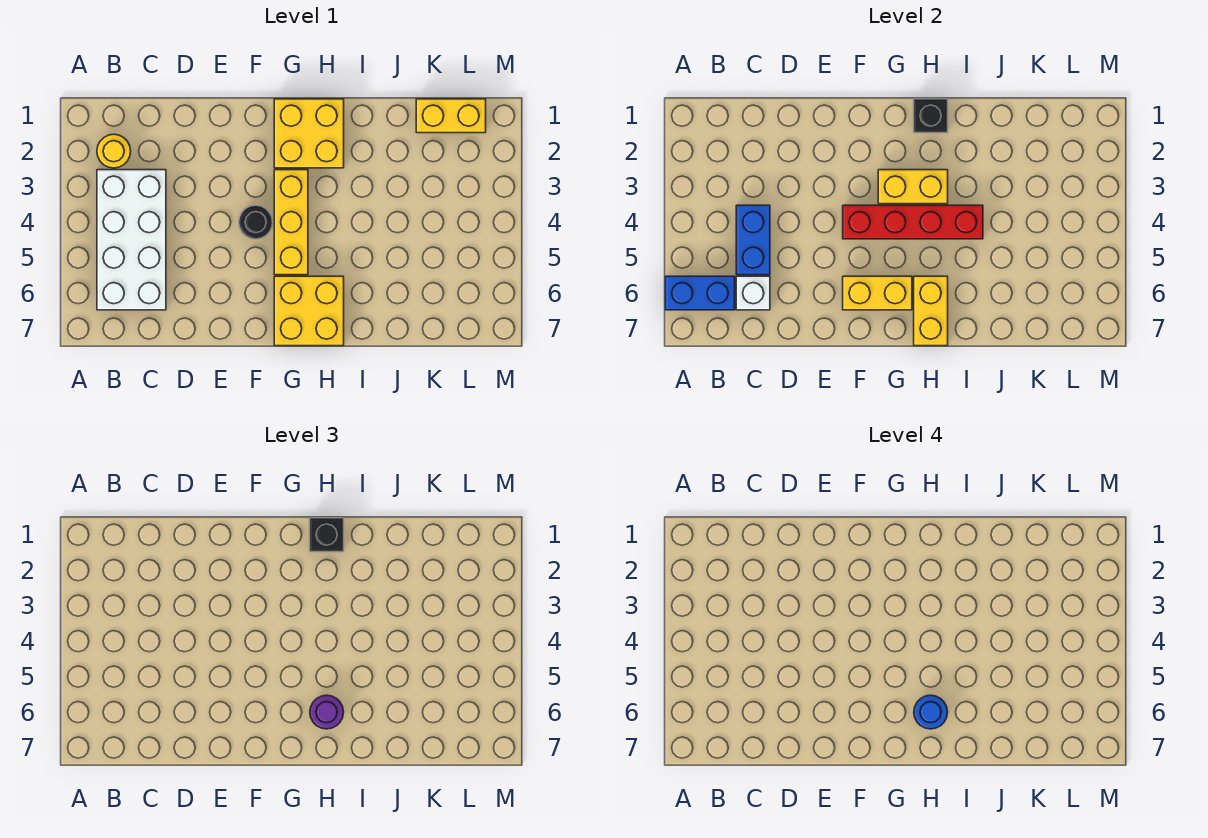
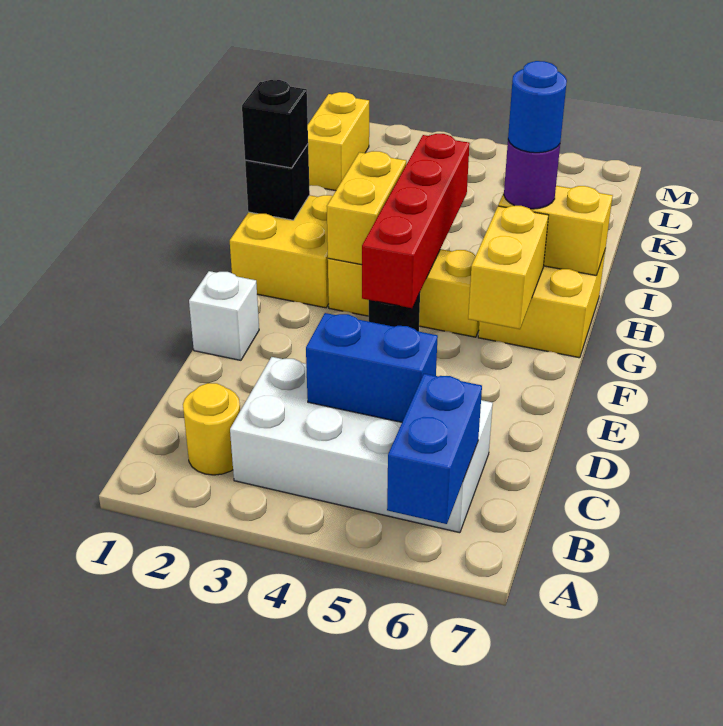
white 1x1 brick [736,276,770,310] -> white 1x1 brick moved to [189,271,259,360]

